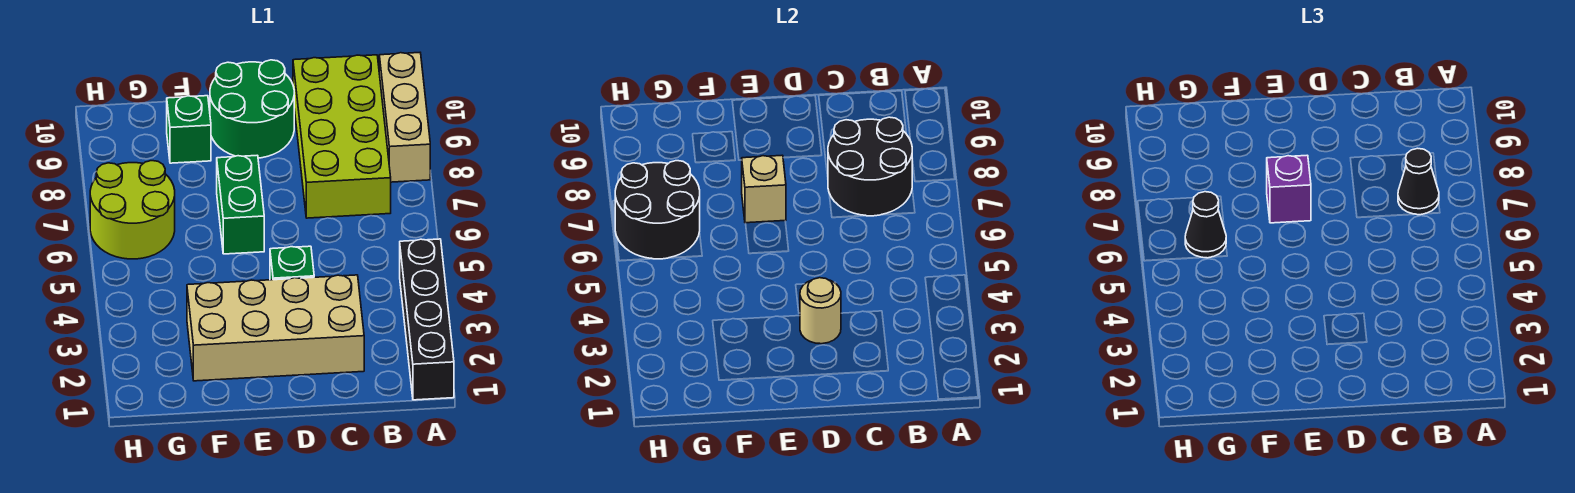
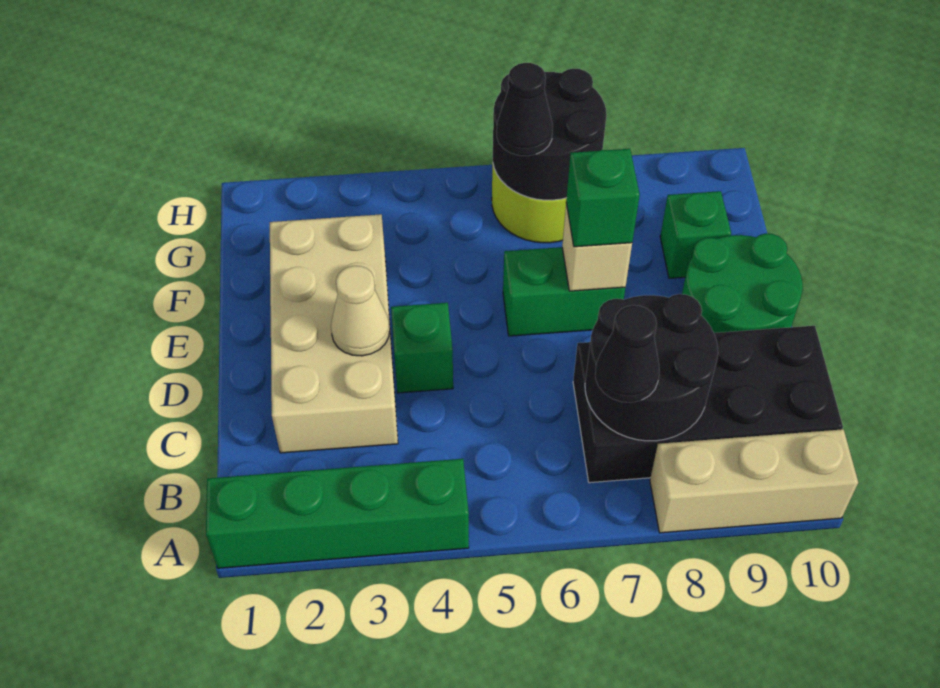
black 1x4 brick [400,239,454,400] -> green 1x4 brick [206,459,469,568]
lime 2x4 brick [293,55,391,218] -> black 2x4 brick [573,326,843,483]
tan 1x1 round brick [800,278,841,344] -> tan 1x1 cone [331,266,390,356]
purple 1x1 brick [1267,155,1311,223] -> green 1x1 brick [566,149,640,247]

